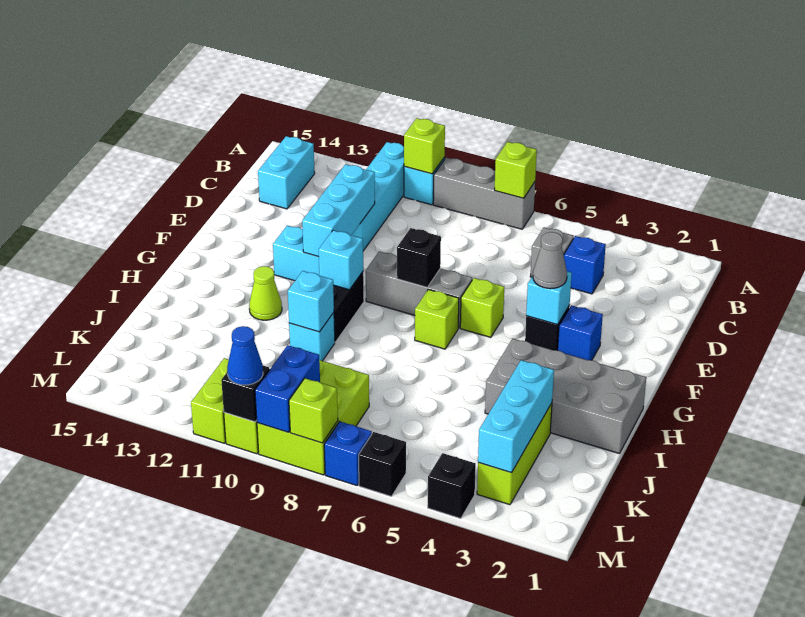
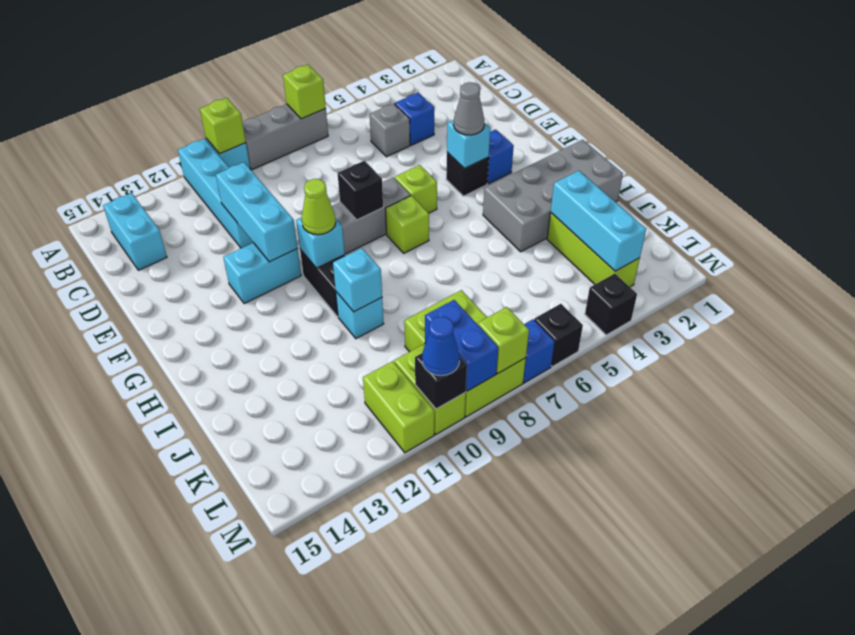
lime 1x1 cone [249,266,282,320] -> lime 1x1 cone moved to [302,179,336,235]

